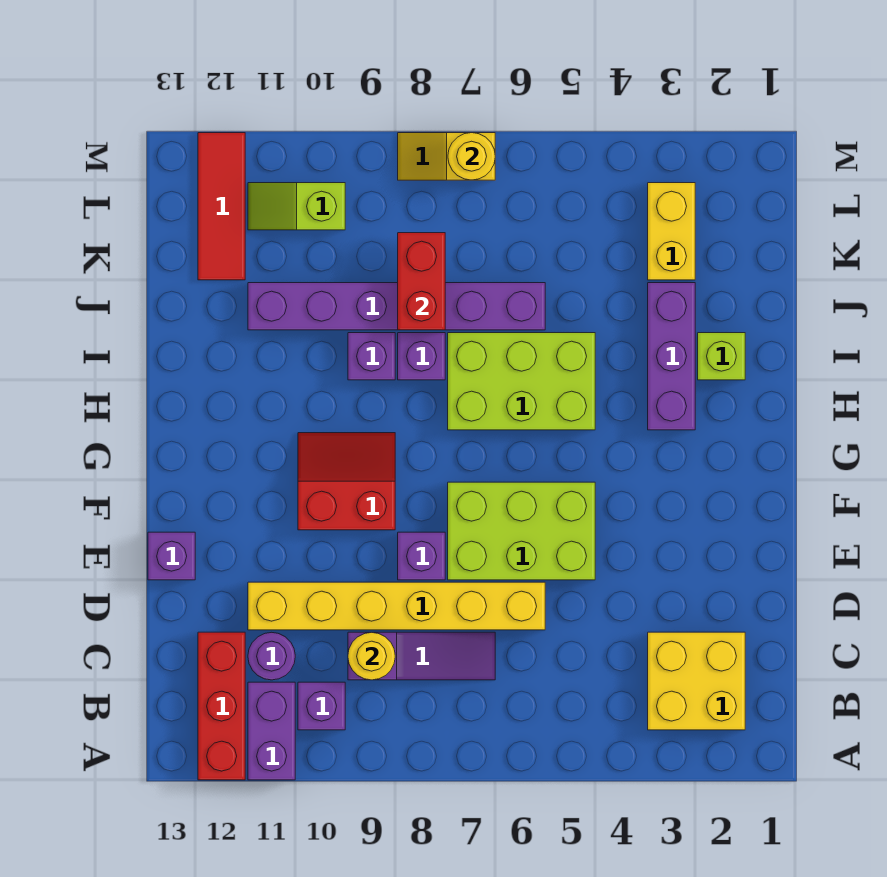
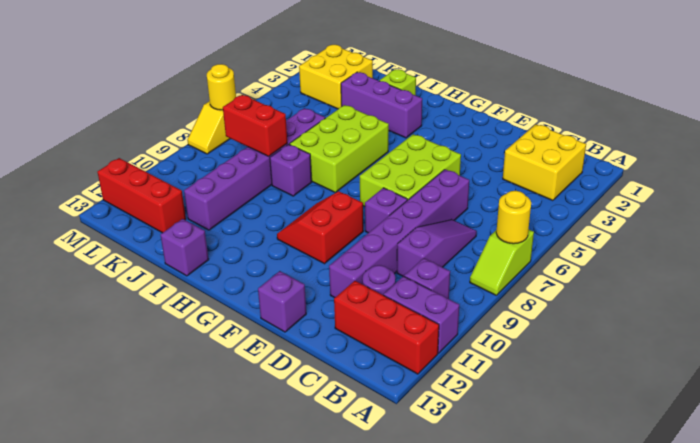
yellow 1x1 round brick [348,632,395,680] -> yellow 1x1 round brick moved to [496,191,531,244]
yellow 1x6 brick [248,582,545,630] -> purple 1x6 brick [329,169,469,298]
purple 1x1 brick [348,333,395,380] -> purple 1x1 brick moved to [161,219,209,276]
yellow 1x2 brick [648,183,695,280] -> yellow 2x2 brick [299,45,373,109]
red 1x3 tile [198,133,245,280] -> red 1x3 brick [97,158,186,233]
lime 1x2 slope [248,183,345,230] -> lime 1x2 slope moved to [470,229,534,295]

